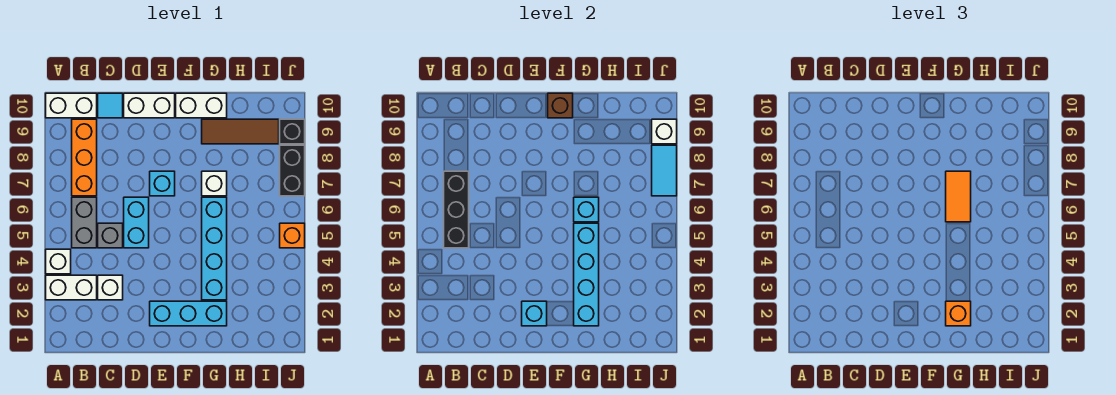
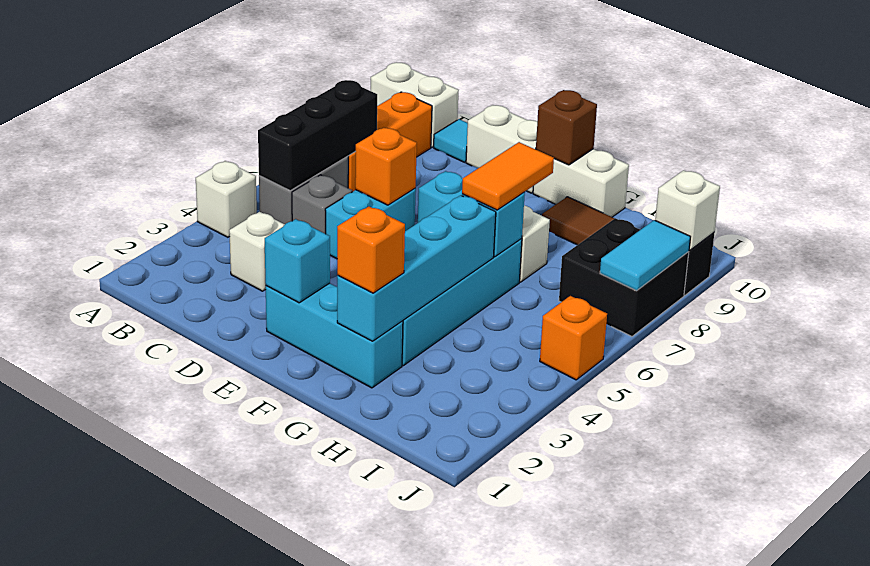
white 1x2 brick [46,275,97,300] -> none
none -> orange 1x1 brick [355,128,417,205]
black 1x2 brick [280,145,305,196] -> black 2x2 brick [559,218,689,336]

